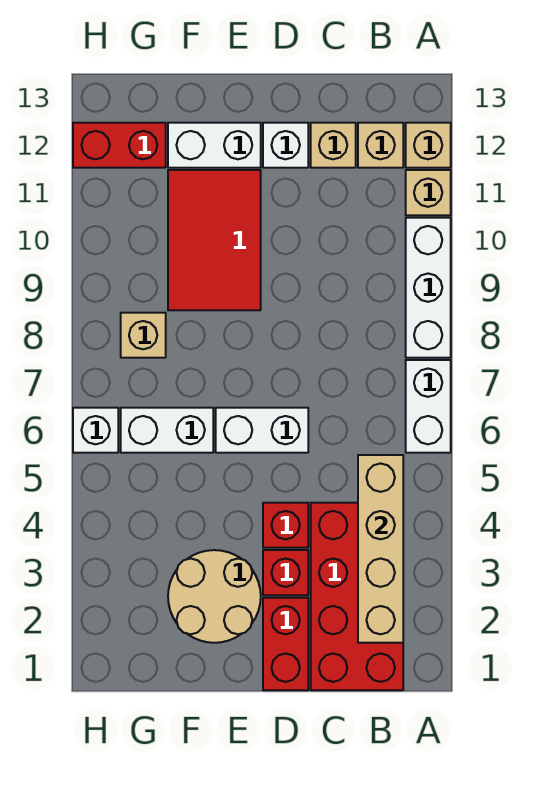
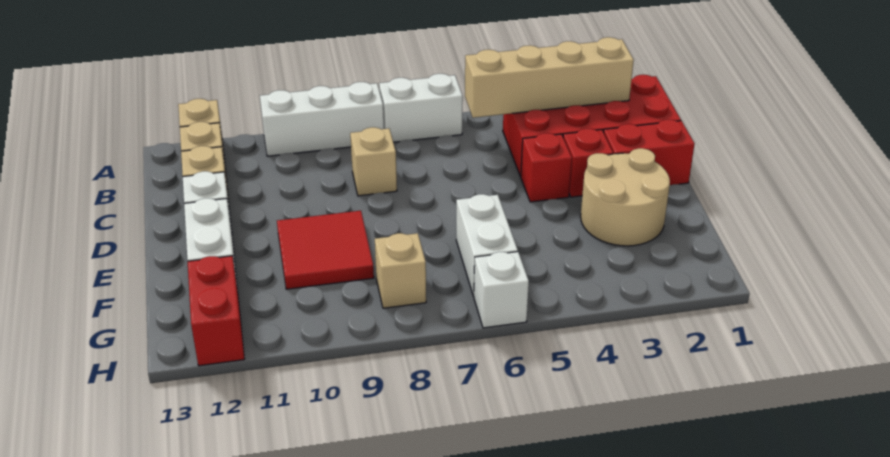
tan 1x1 brick [406,170,451,215] -> tan 1x1 brick moved to [350,127,397,196]
white 1x2 brick [216,408,308,453] -> none
red 2x3 tile [168,170,261,310] -> red 2x2 tile [277,211,374,289]

